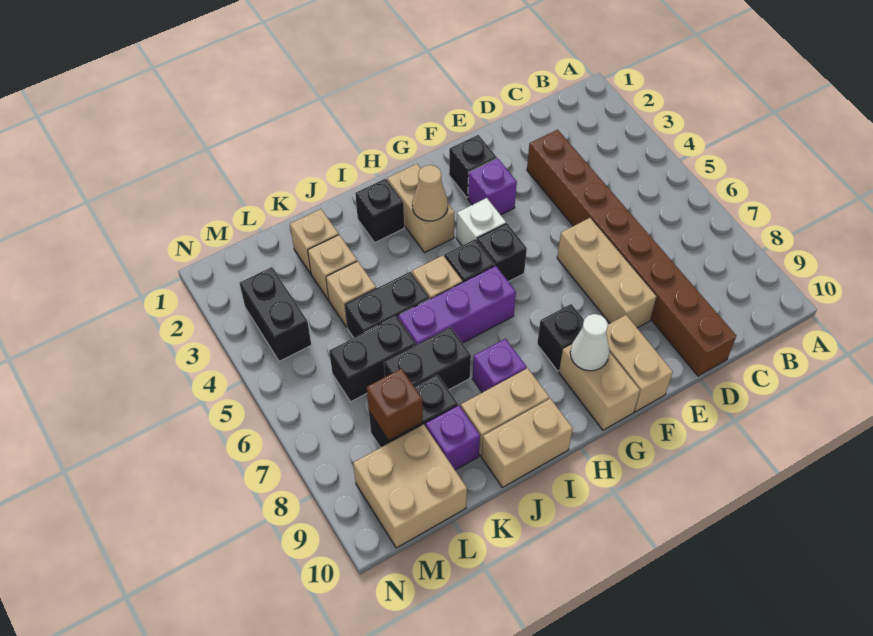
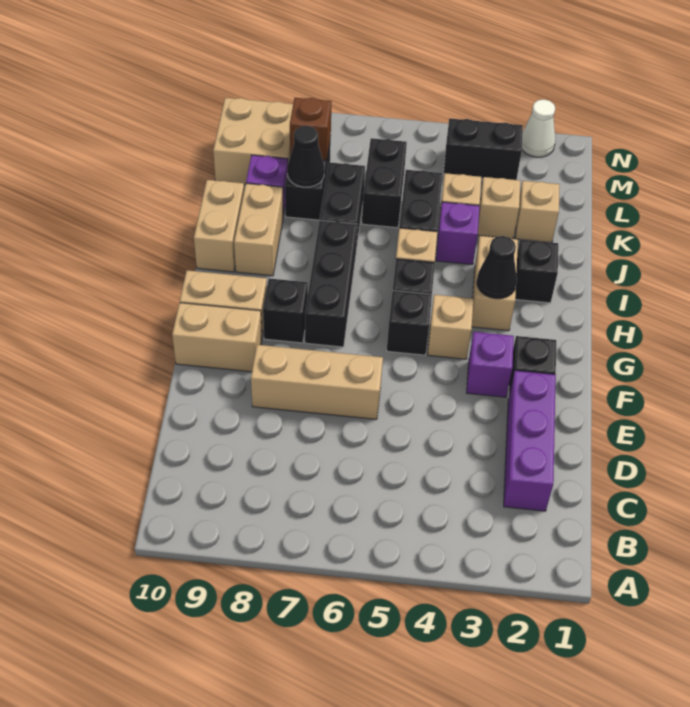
brown 1x8 brick [527,130,736,376] -> none
white 1x1 brick [456,198,506,245] -> tan 1x1 brick [428,295,473,359]
none -> black 1x3 brick [305,220,357,347]
white 1x1 cone [570,314,610,371] -> white 1x1 cone moved to [522,99,555,157]
tan 1x2 brick [387,164,454,253] -> tan 1x2 brick turned to [472,236,518,331]
tan 1x1 cone [412,165,448,221] -> black 1x1 cone [477,236,517,299]
purple 1x3 brick [398,266,516,345] -> purple 1x3 brick moved to [504,370,556,511]
purple 1x1 brick [472,339,527,392] -> purple 1x1 brick moved to [436,202,480,265]
none -> black 1x1 cone [287,126,324,187]

